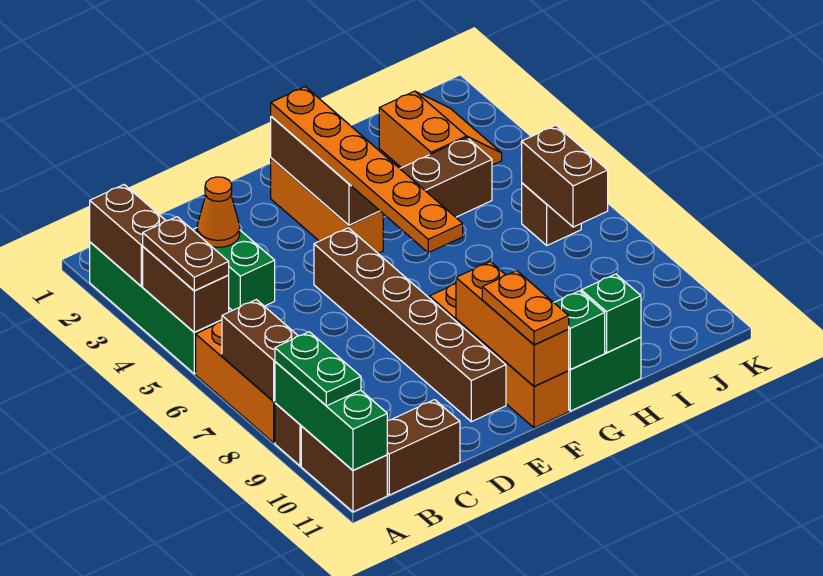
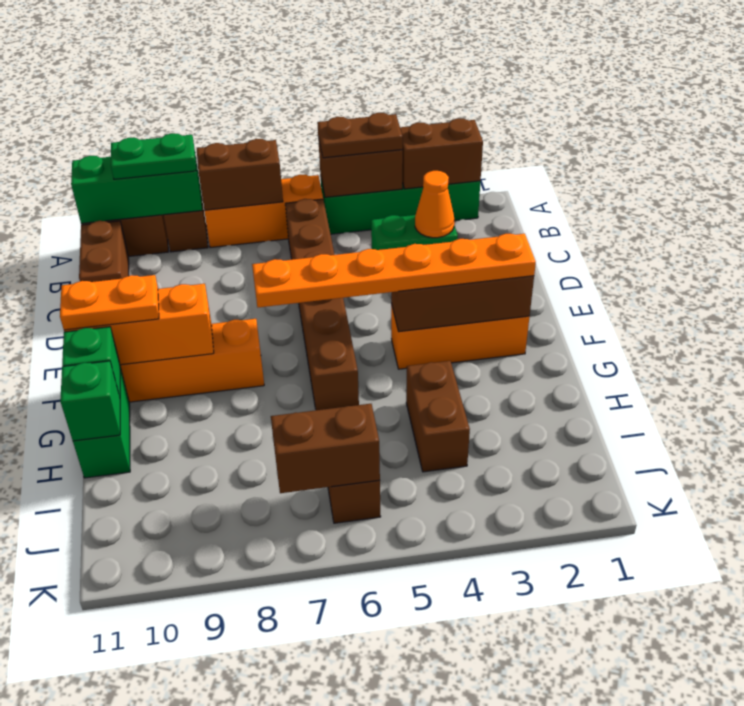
brown 1x6 brick [314,228,506,422] -> brown 1x6 brick turned to [285,199,359,410]
orange 2x2 slope [379,91,502,168] -> none

